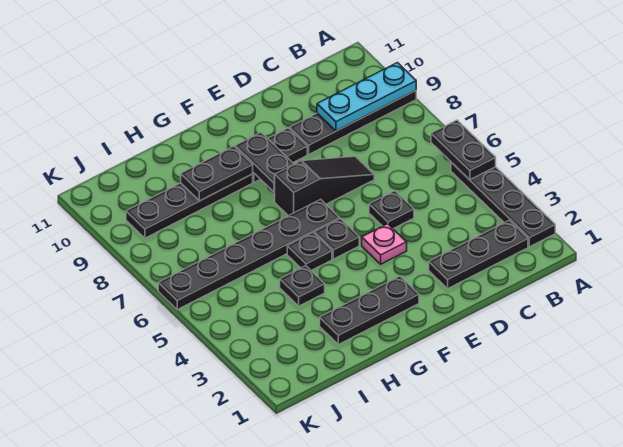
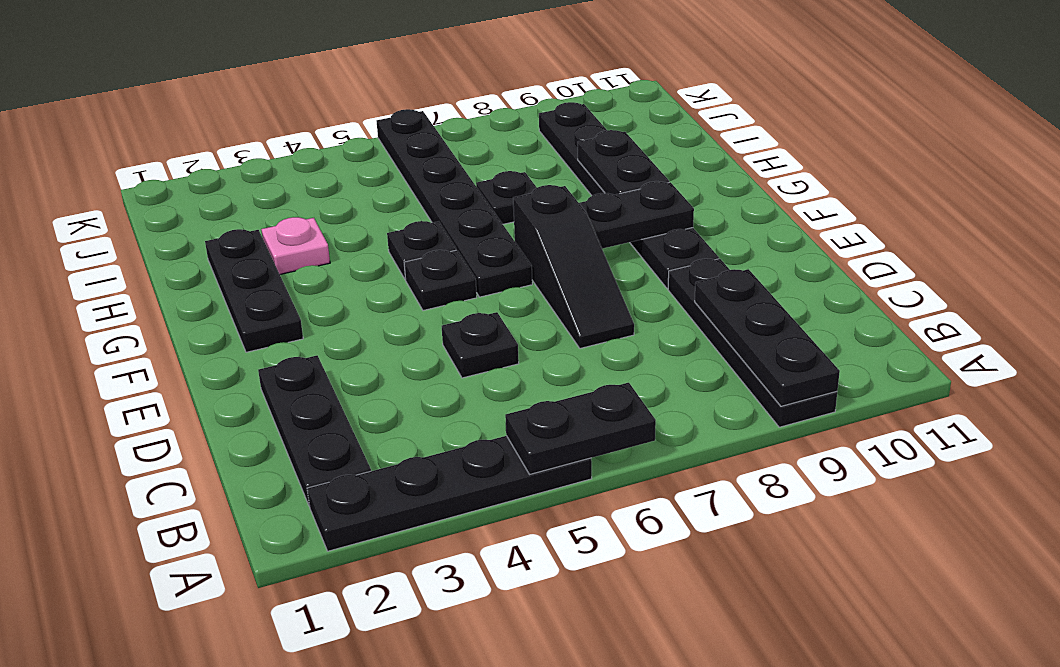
cyan 1x3 plate [317,63,416,131] -> black 1x3 plate [695,269,840,406]
pink 1x1 plate [362,224,407,264] -> pink 1x1 plate moved to [261,217,330,274]
black 1x1 plate [280,266,325,306] -> black 1x1 plate moved to [476,171,537,224]

